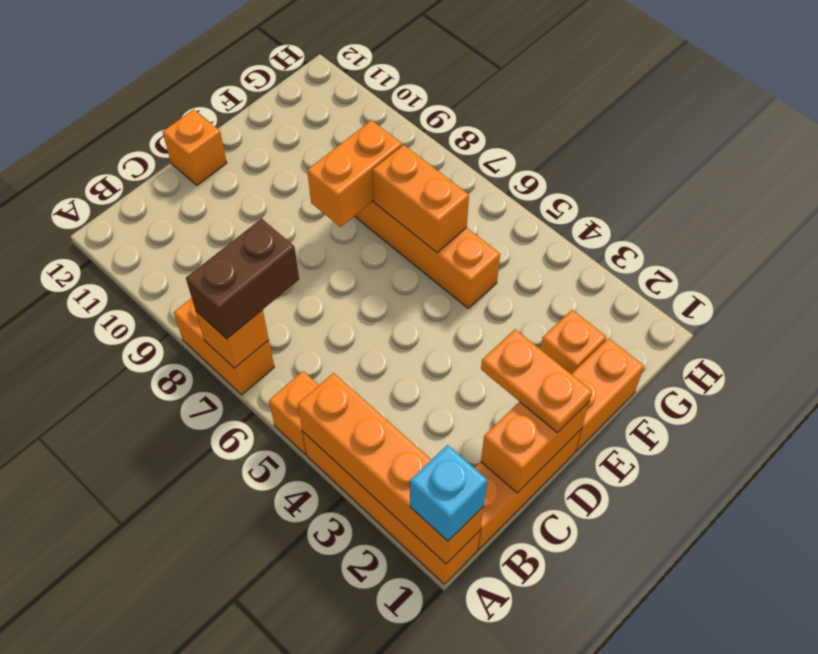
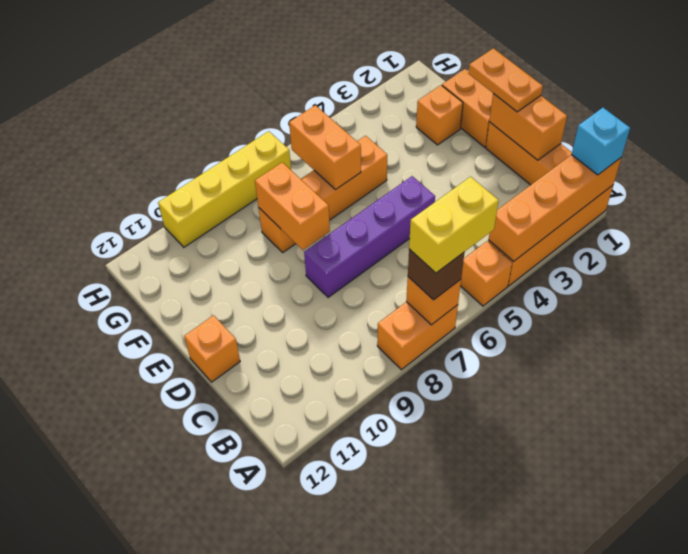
none -> yellow 1x2 brick [409,177,499,273]
brown 1x2 brick [186,219,299,339] -> brown 1x1 brick [408,249,465,300]
orange 1x2 plate [481,329,592,433] -> orange 1x2 plate turned to [468,48,543,112]
none -> purple 1x4 brick [304,176,435,297]
orange 1x2 brick [373,145,469,252] -> orange 1x2 brick turned to [289,105,361,190]
none -> yellow 1x4 brick [158,131,291,247]

